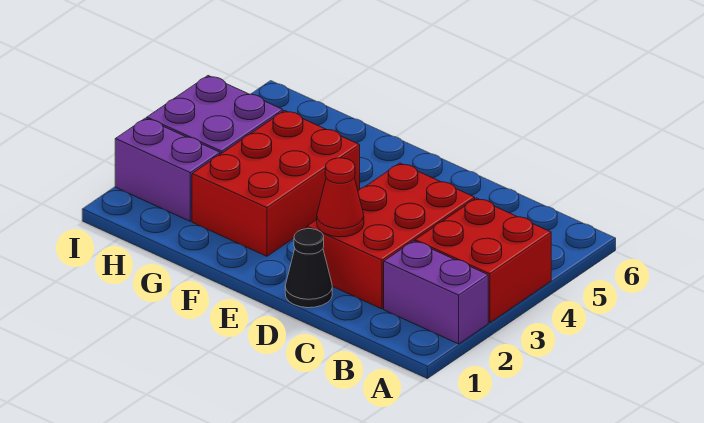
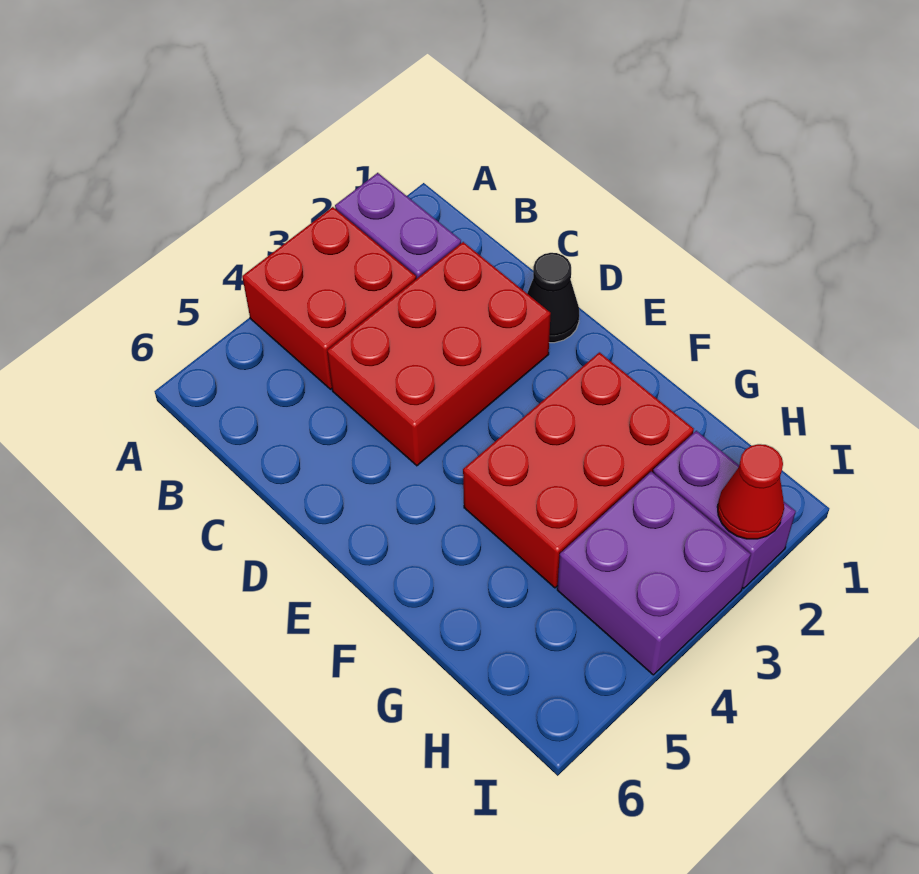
red 1x1 cone [317,158,364,237] -> red 1x1 cone moved to [717,444,784,539]

